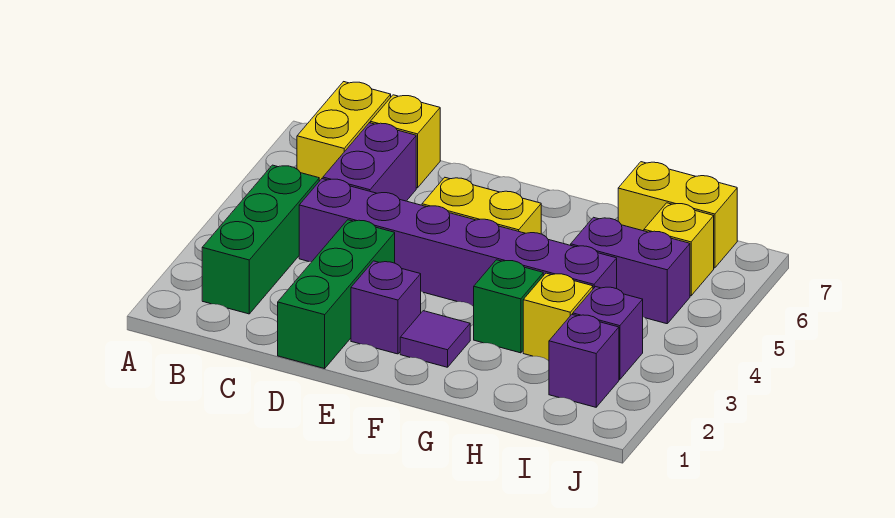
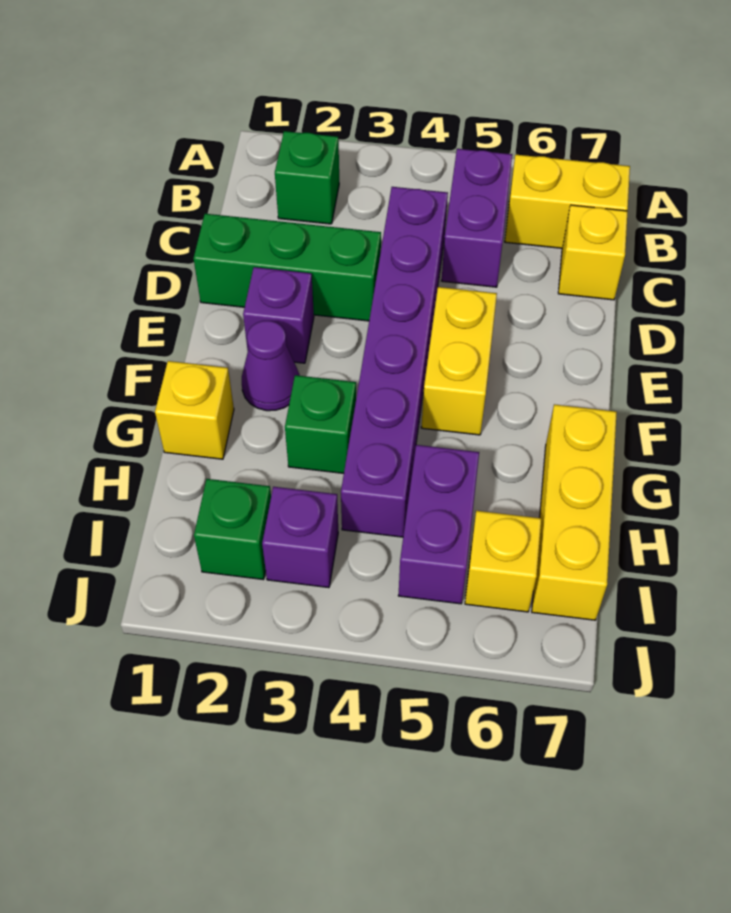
green 1x3 brick [202,165,319,314] -> green 1x1 brick [275,131,339,224]
purple 1x2 brick [323,123,416,201] -> purple 1x2 brick turned to [442,149,512,287]
purple 1x1 tile [400,311,470,367] -> purple 1x1 cone [242,321,300,411]
yellow 1x1 brick [523,273,593,360] -> yellow 1x1 brick moved to [155,361,234,459]
yellow 1x2 brick [618,162,737,268] -> yellow 1x3 brick [532,404,617,620]
purple 1x1 brick [549,314,619,407] -> green 1x1 brick [194,479,271,580]

